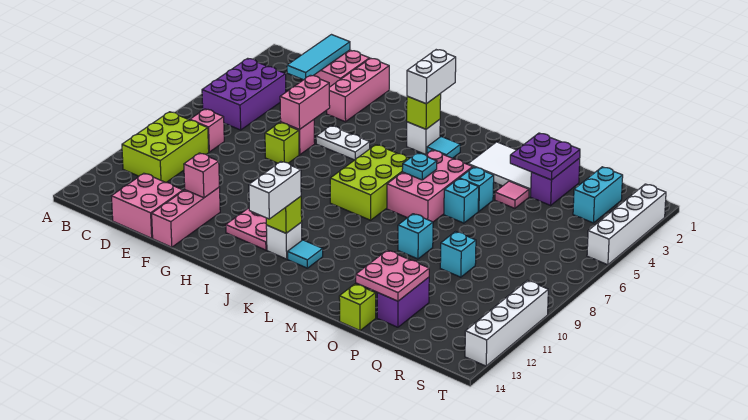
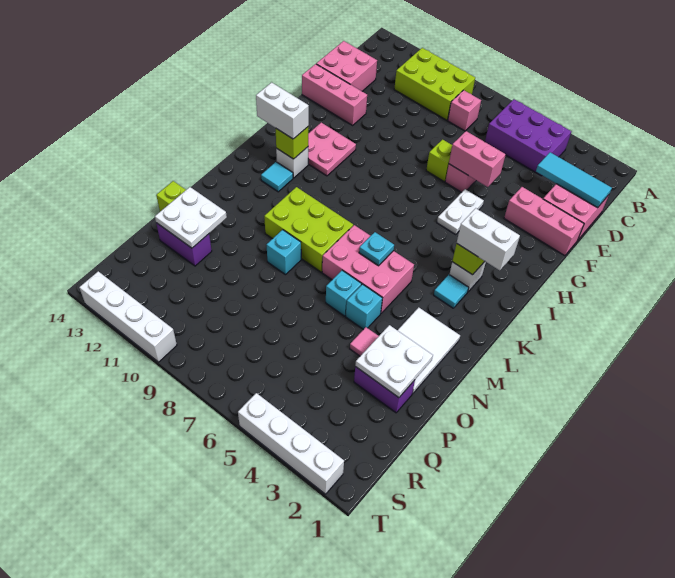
pink 1x1 brick [184,153,219,198] -> none
lime 2x3 brick [330,145,409,220] -> lime 2x3 brick moved to [264,187,353,272]
purple 2x2 plate [510,133,580,180] -> white 2x2 plate [355,325,433,398]
pink 2x2 plate [356,250,429,301] -> white 2x2 plate [155,187,227,248]
cyan 1x1 brick [440,232,476,277] -> none
cyan 1x2 brick [573,167,623,223] -> none

